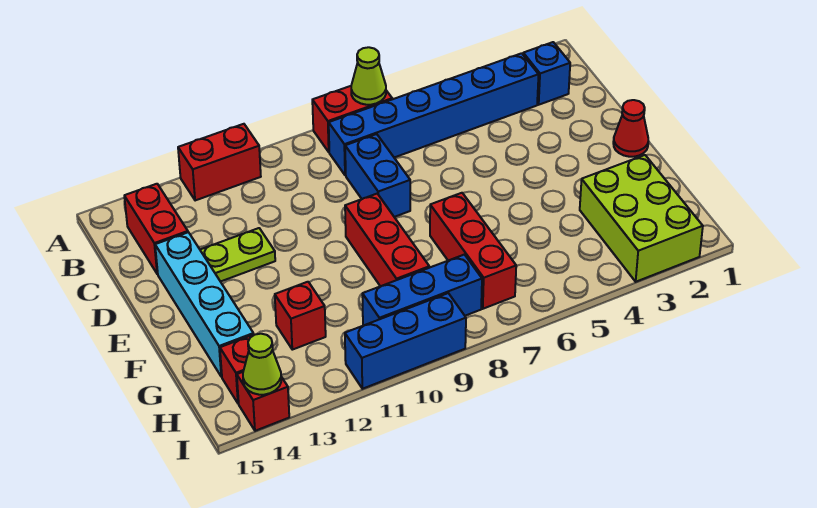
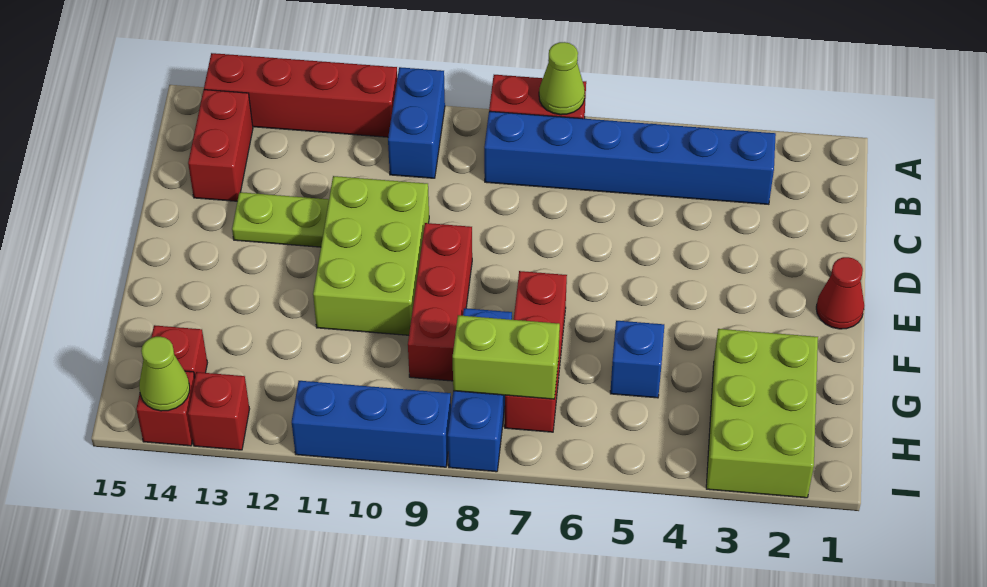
red 1x2 brick [178,124,261,201] -> red 1x4 brick [204,53,397,137]
blue 1x1 brick [523,42,570,105] -> blue 1x1 brick moved to [610,321,664,398]
blue 1x2 brick [345,134,410,217] -> blue 1x2 brick moved to [388,67,445,178]
none -> lime 2x3 brick [313,176,429,335]
cyan 1x4 brick [155,232,254,377] -> none
red 1x1 brick [275,282,326,350] -> red 1x1 brick moved to [188,372,249,450]
none -> lime 1x2 brick [453,315,560,399]
blue 1x3 brick [362,255,482,325] -> blue 1x3 brick turned to [448,308,512,472]

